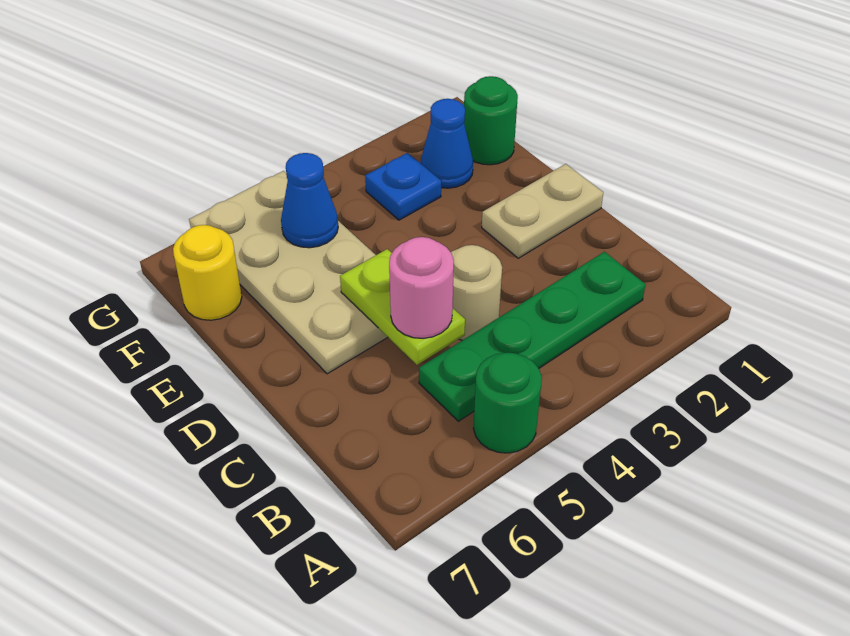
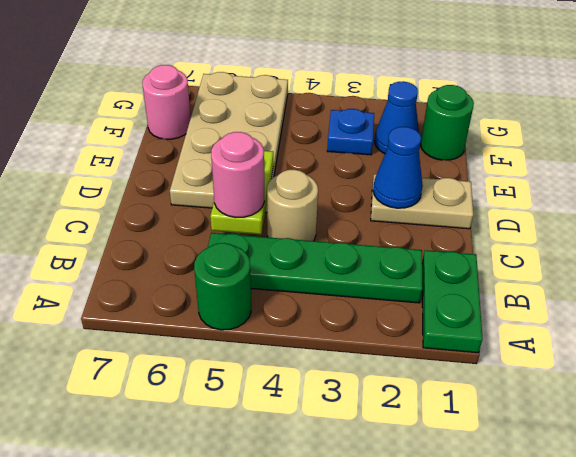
none -> green 1x2 plate [422,250,482,353]
blue 1x1 cone [281,153,338,248] -> blue 1x1 cone moved to [373,127,423,208]
yellow 1x1 round brick [173,225,242,320] -> pink 1x1 round brick [142,65,191,139]

